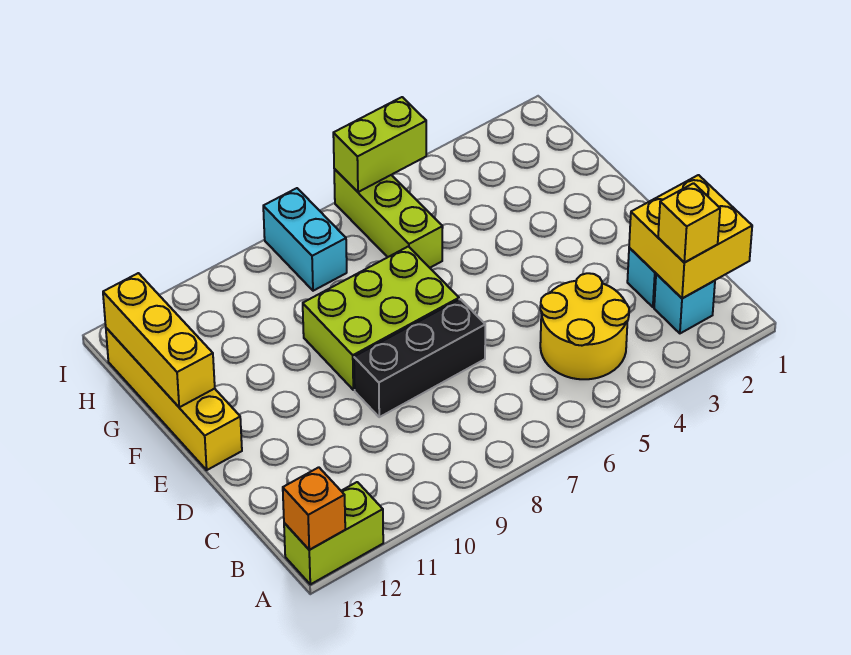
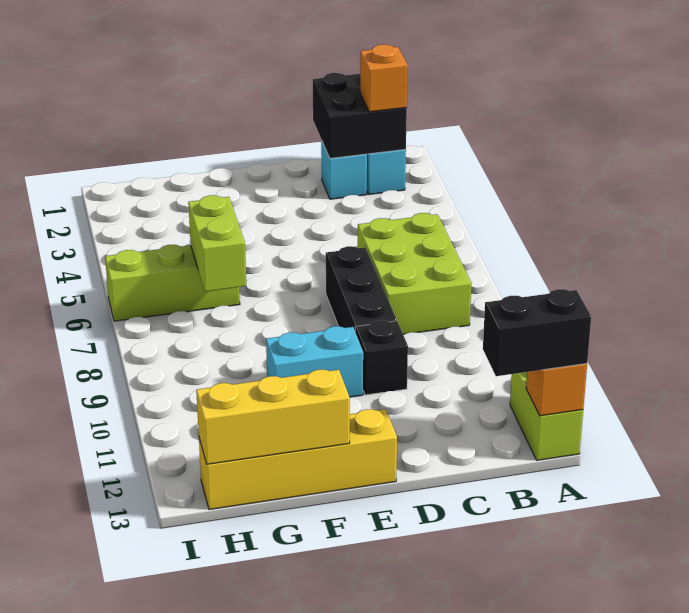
none -> black 1x2 brick [483,289,591,376]
yellow 2x2 brick [629,175,752,298] -> black 2x2 brick [313,73,407,158]
yellow 1x1 brick [658,183,720,263] -> orange 1x1 brick [360,44,408,112]
yellow 2x2 round brick [540,273,629,379] -> none
none -> black 1x1 brick [355,320,408,395]
lime 2x3 brick [303,246,459,390] -> lime 2x3 brick moved to [358,213,471,334]
cyan 1x2 brick [263,188,347,291] -> cyan 1x2 brick moved to [266,326,363,397]
lime 1x2 brick [333,97,426,192] -> lime 1x2 brick moved to [188,195,246,292]

